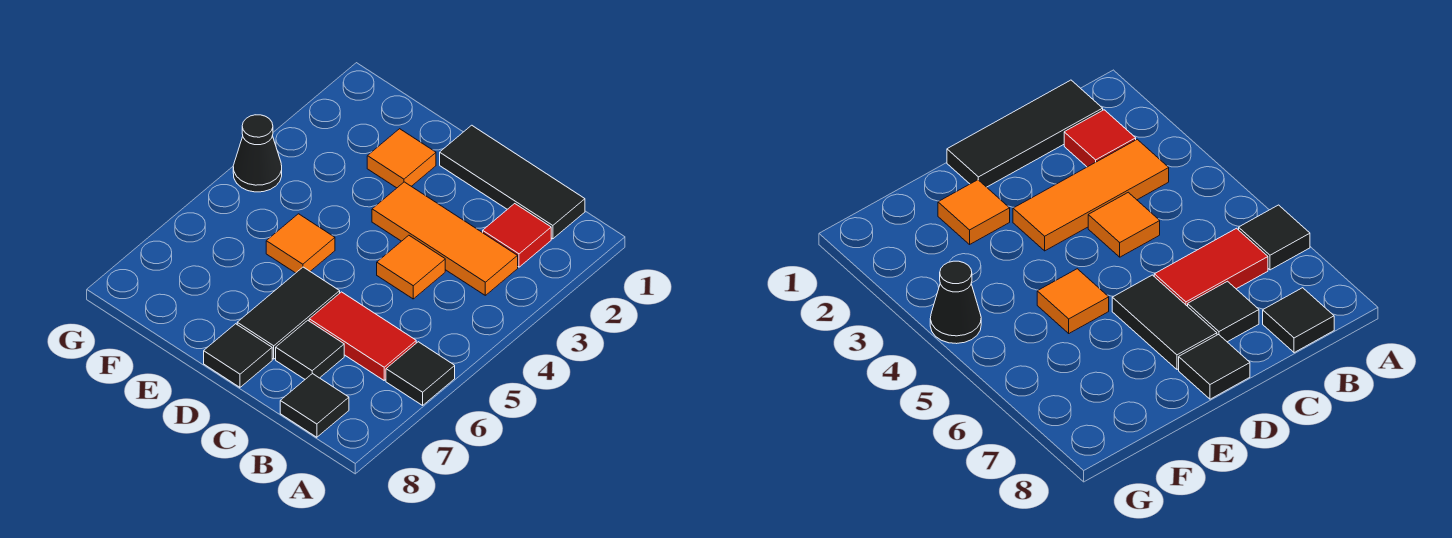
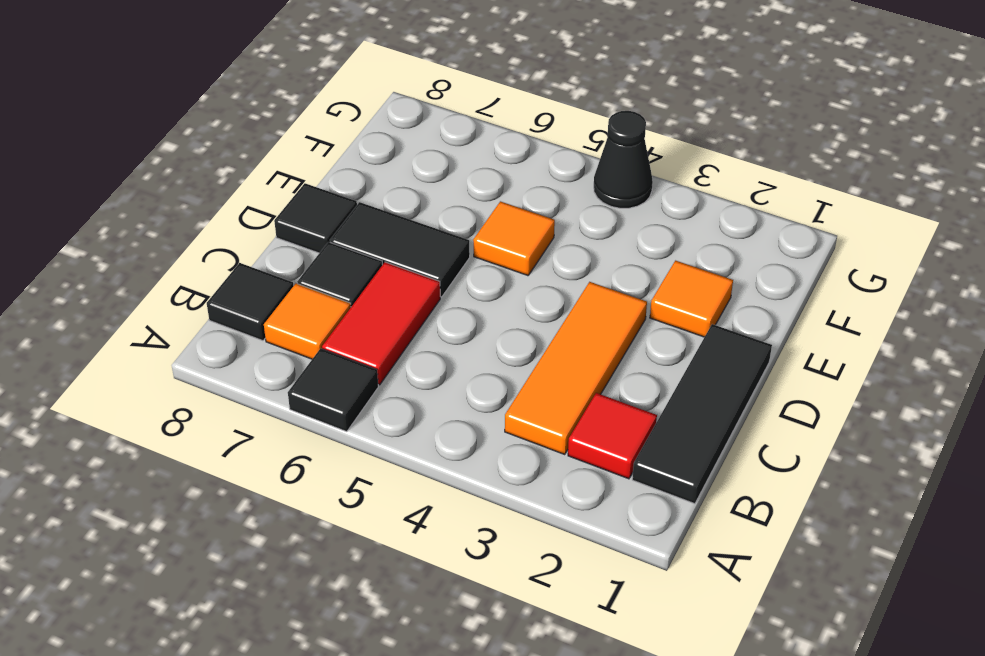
orange 1x1 tile [377,235,445,299] -> orange 1x1 tile moved to [264,283,351,359]

